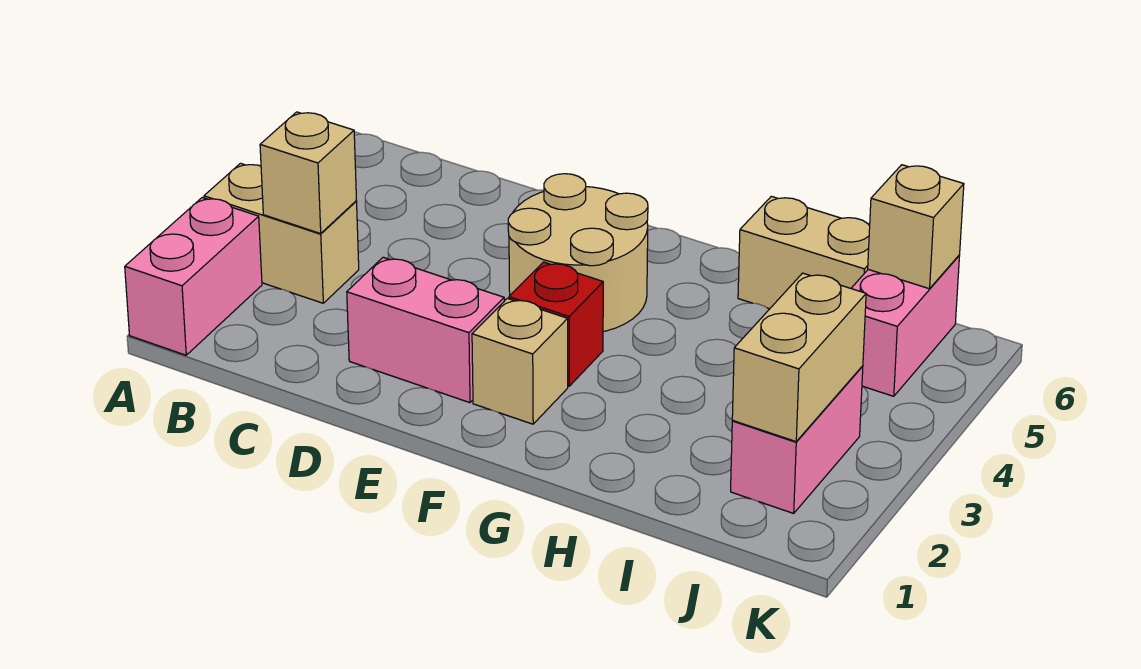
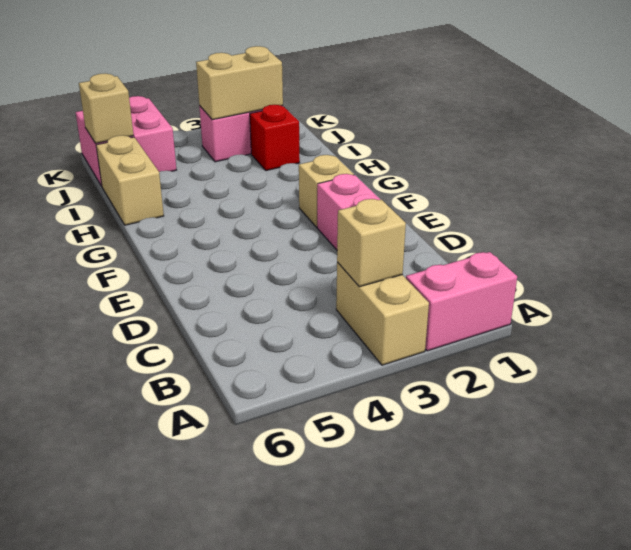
tan 2x2 round brick [508,174,648,332] -> none
red 1x1 brick [509,262,603,386] -> red 1x1 brick moved to [250,105,300,171]
pink 1x2 brick [851,255,960,396] -> pink 2x2 brick [76,96,176,186]

